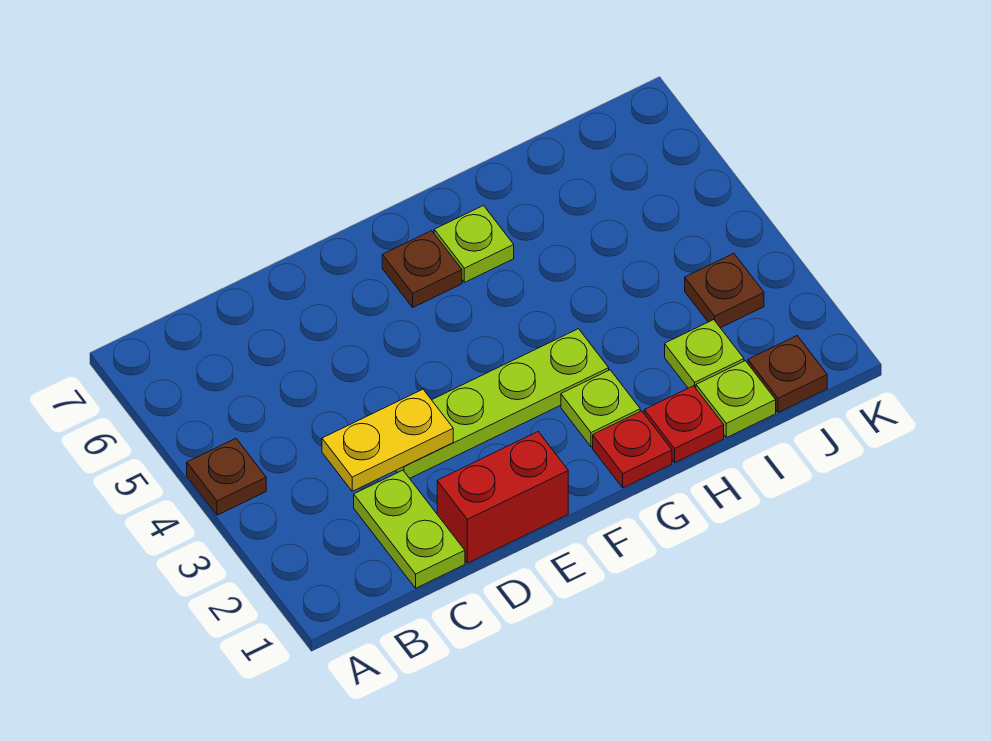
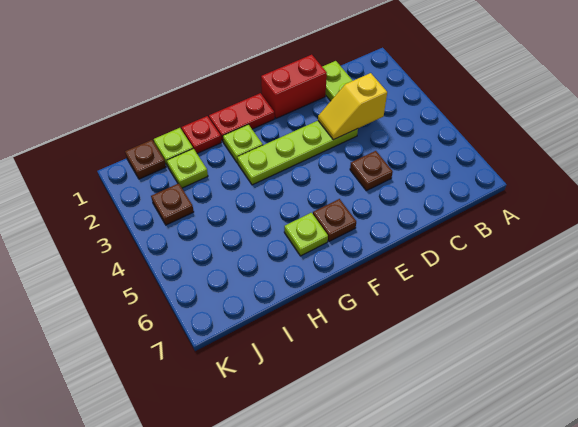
brown 1x1 plate [187,438,266,515] -> brown 1x1 plate moved to [350,151,393,191]
yellow 1x2 plate [322,389,453,491] -> yellow 1x2 slope [318,73,387,140]
red 1x1 plate [593,411,672,488] -> red 1x2 plate [209,93,275,141]

